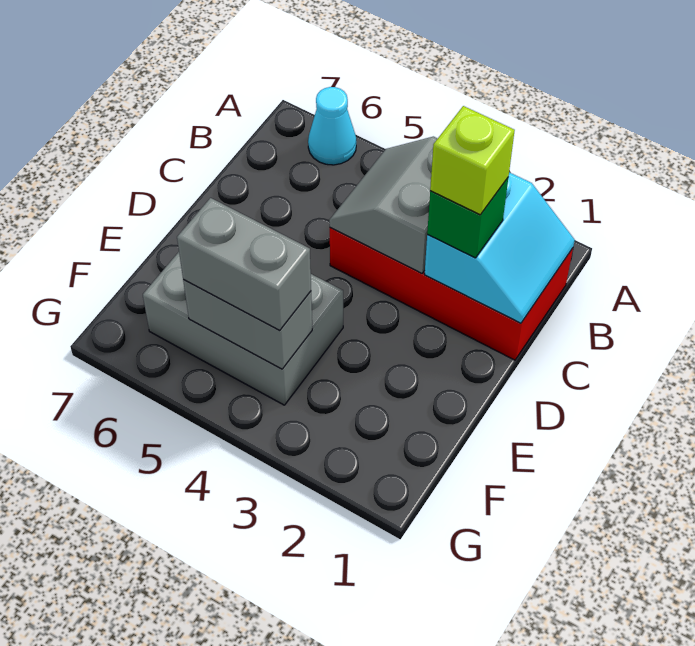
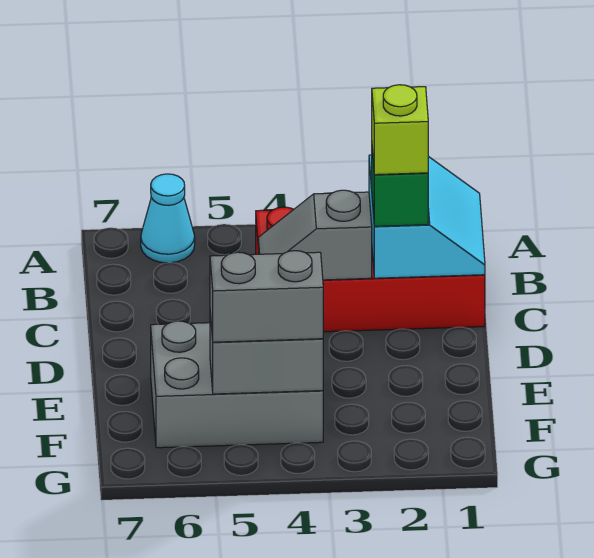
grey 2x2 slope [329,136,438,274] -> grey 1x2 slope [258,190,372,280]

